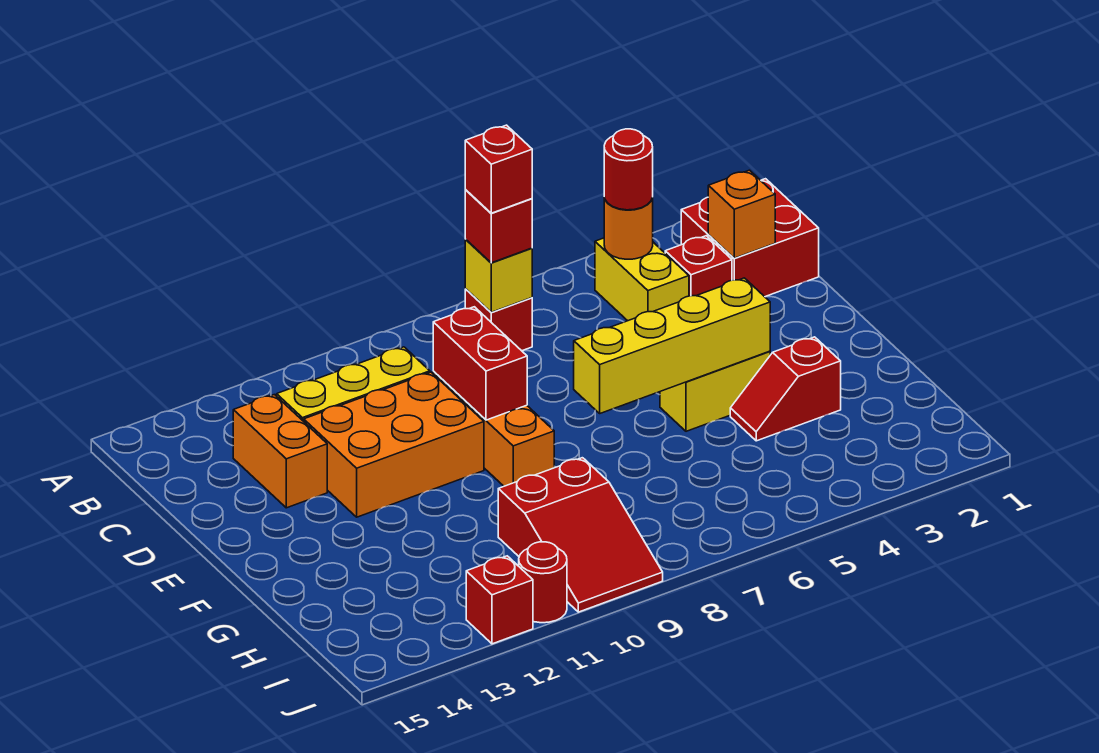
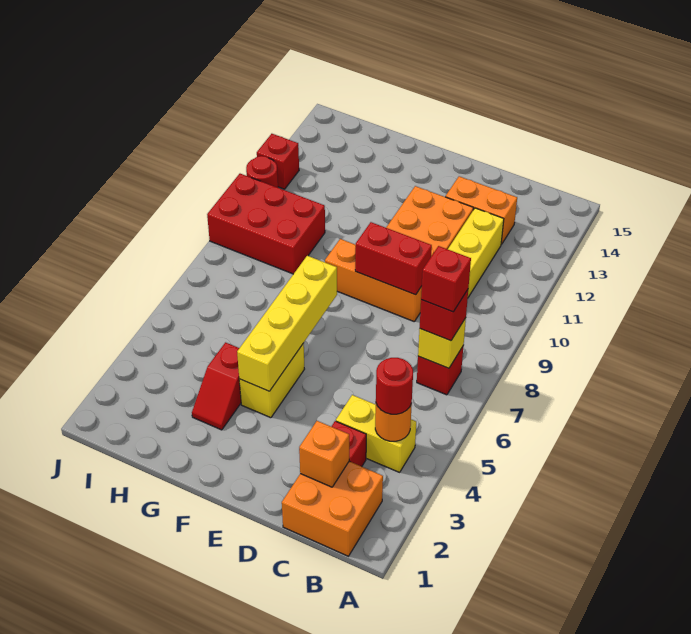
red 2x2 brick [681,179,819,297] -> orange 2x2 brick [282,461,383,556]
red 1x2 slope [730,337,841,441] -> red 1x2 slope turned to [192,342,241,430]
red 2x3 slope [498,458,663,612] -> red 2x3 brick [207,174,325,274]

